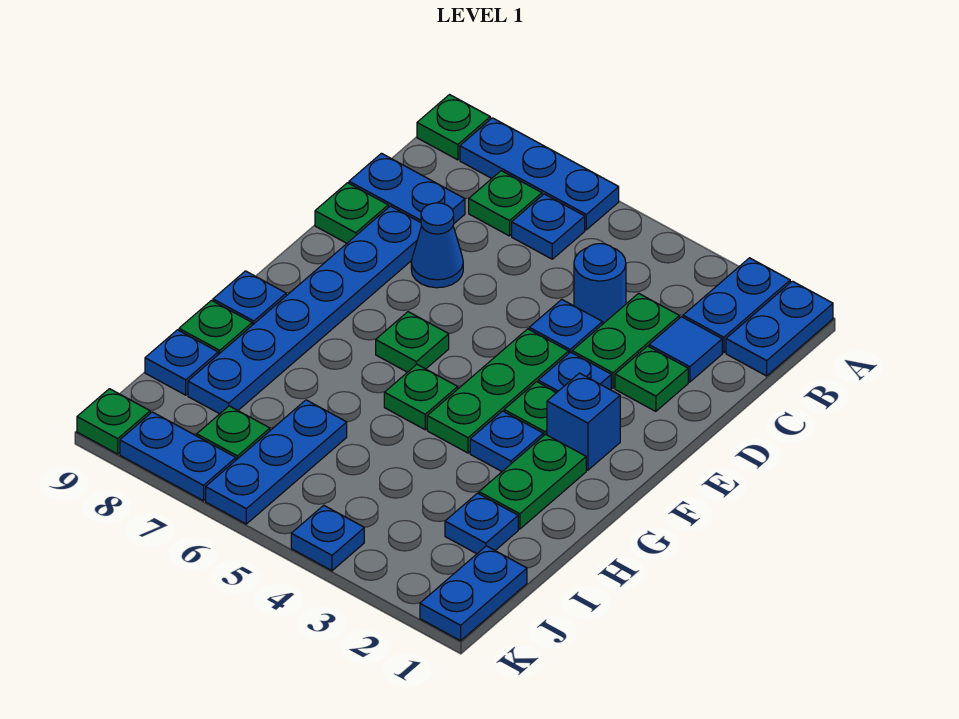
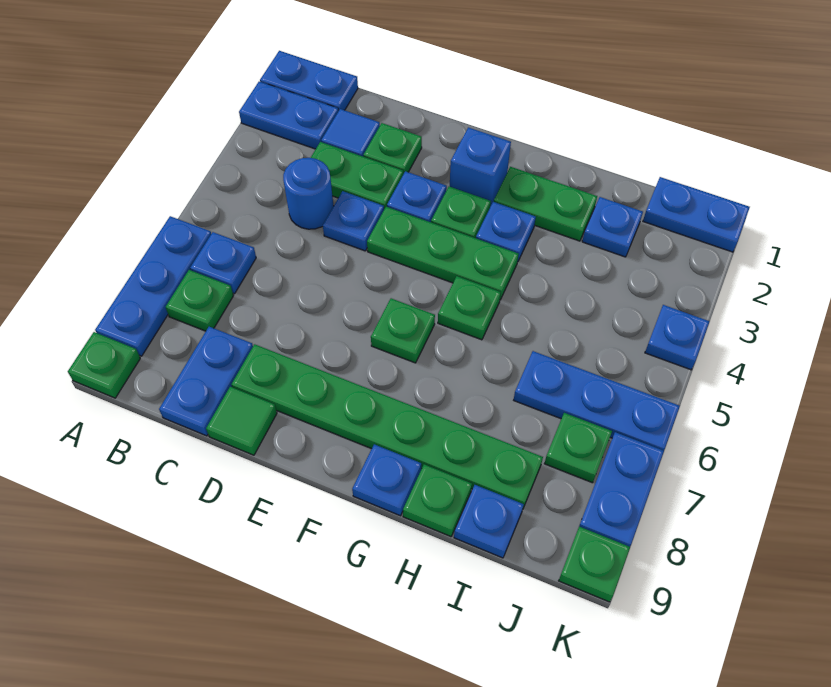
blue 1x1 cone [411,203,463,288] -> none
blue 1x6 plate [188,206,421,414] -> green 1x6 plate [231,344,543,508]
green 1x1 plate [315,183,388,243] -> green 1x1 tile [206,387,277,455]

